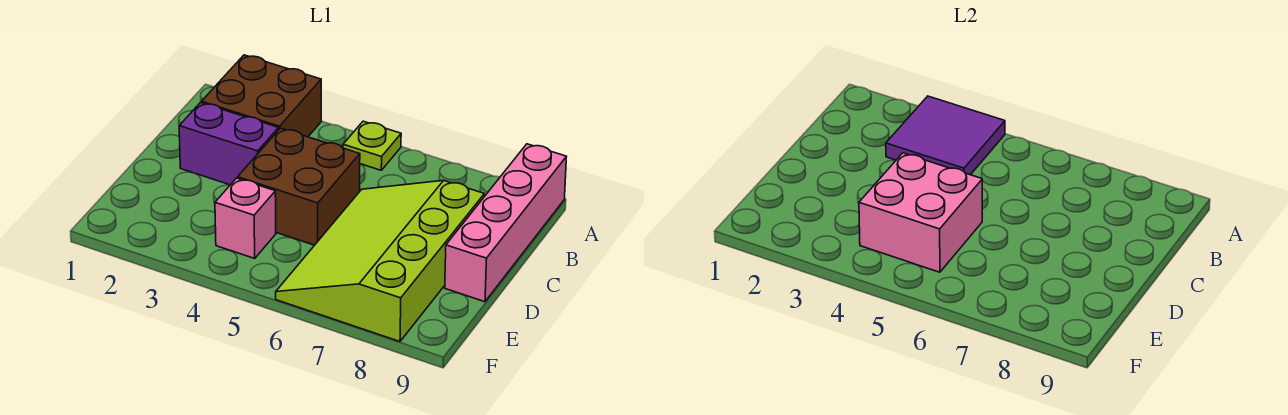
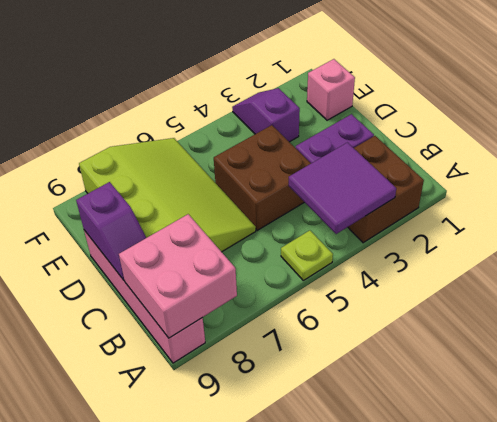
none -> purple 1x2 slope [76,182,146,280]
pink 2x2 brick [859,153,982,272] -> pink 2x2 brick moved to [119,214,237,338]
none -> purple 1x2 slope [232,88,300,142]
pink 1x1 brick [215,178,276,258] -> pink 1x1 brick moved to [307,59,355,120]

